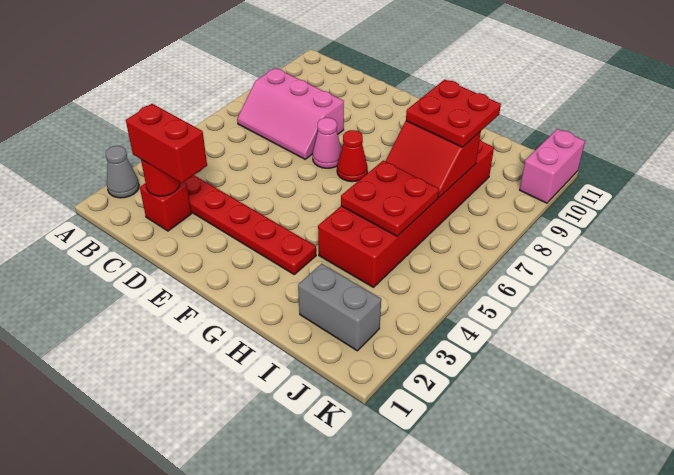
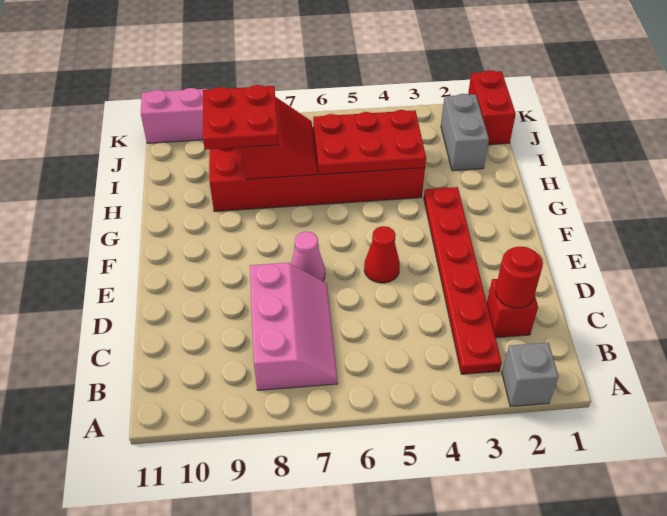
grey 1x1 cone [106,146,139,198] -> grey 1x1 brick [502,343,559,407]
red 1x2 brick [126,104,207,183] -> red 1x2 brick moved to [468,70,516,145]
red 1x1 cone [337,130,368,182] -> red 1x1 cone moved to [364,226,400,283]
red 2x2 plate [341,161,439,236] -> red 2x3 plate [313,110,426,175]

